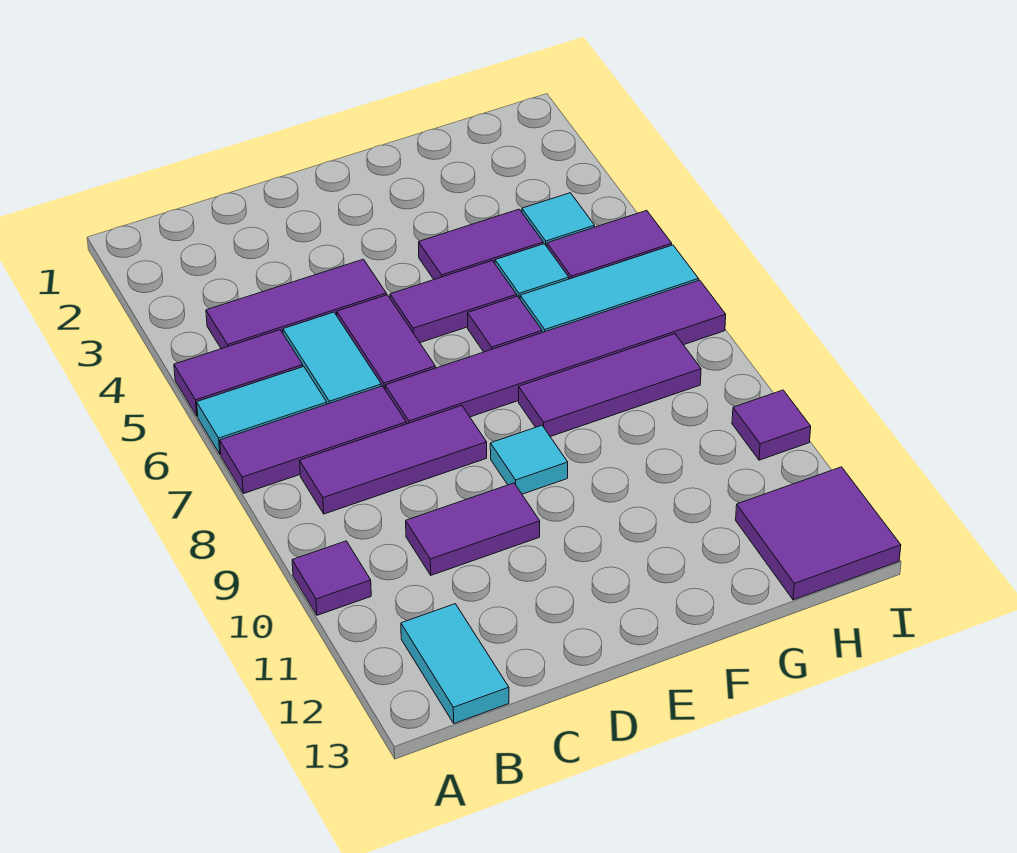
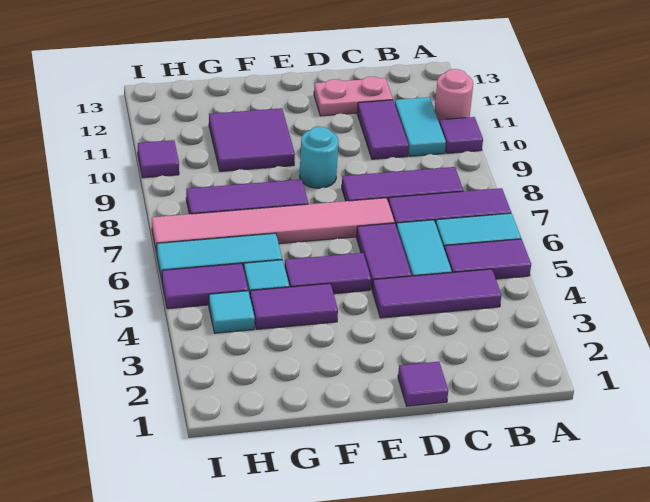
none -> pink 1x1 round brick [434,69,473,122]
cyan 1x2 tile [401,604,509,723] -> cyan 1x2 tile moved to [395,97,446,156]
purple 1x2 tile [406,483,540,575] -> purple 1x2 tile turned to [357,100,408,159]
none -> pink 1x2 plate [314,77,393,116]
purple 1x6 tile [385,280,726,424] -> pink 1x6 tile [152,198,395,253]
cyan 1x1 tile [490,425,568,494] -> cyan 1x1 round brick [300,126,338,188]
purple 1x1 tile [468,296,542,352] -> purple 1x1 tile moved to [398,362,448,406]
purple 2x2 tile [736,467,901,600] -> purple 2x2 tile moved to [209,108,295,171]

